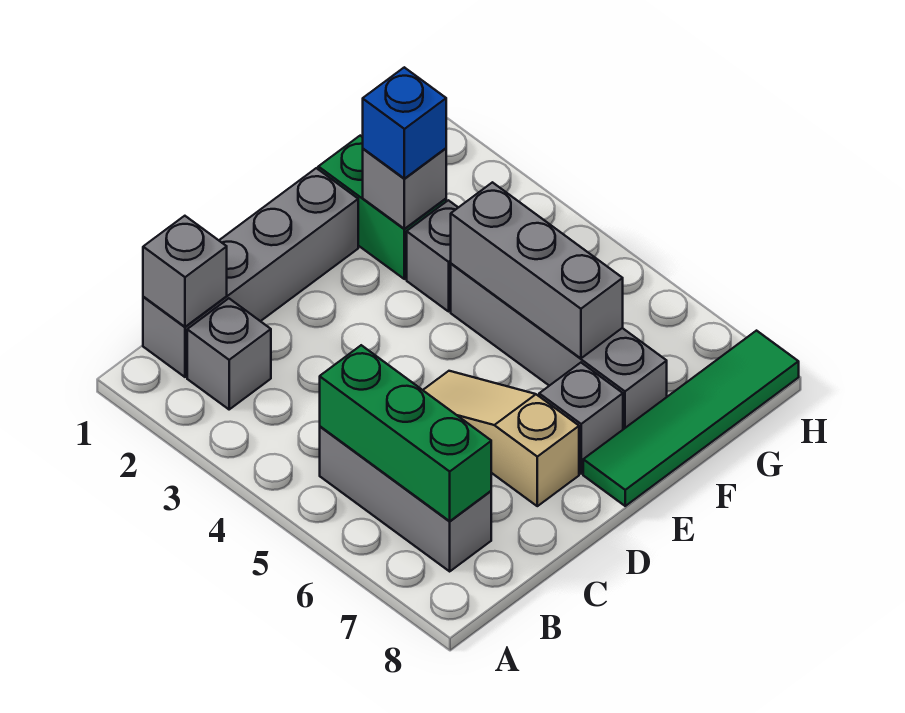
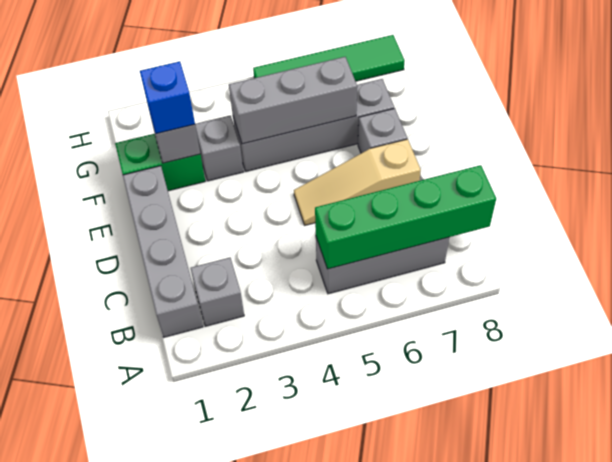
grey 1x1 brick [143,216,227,327] -> none
green 1x3 brick [320,345,491,521] -> green 1x4 brick [315,165,496,269]
green 1x4 tile [583,331,799,506] -> green 1x4 tile turned to [253,35,405,81]

